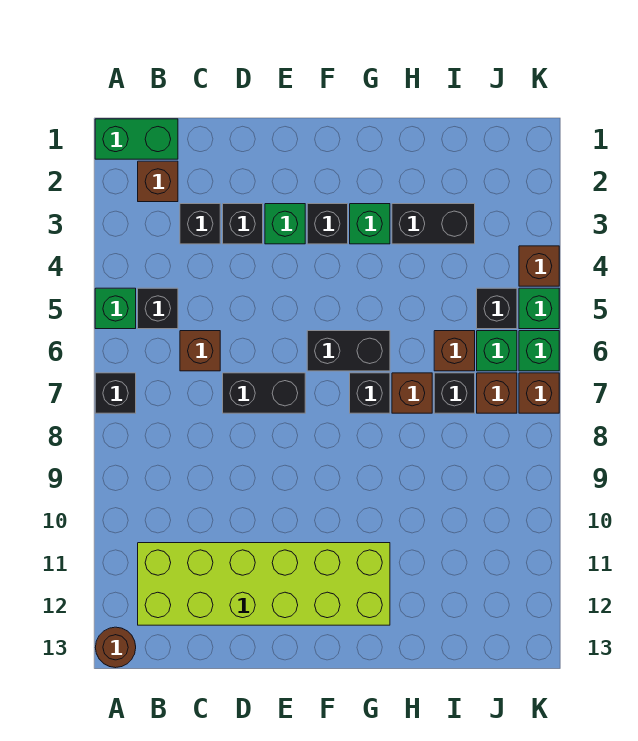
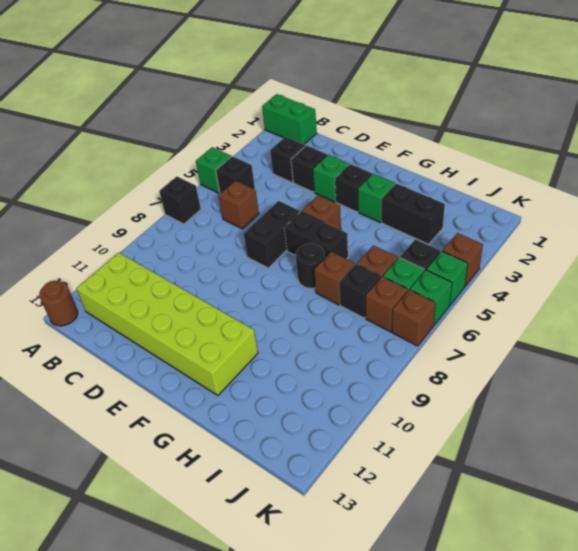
brown 1x1 brick [138,161,178,202] -> brown 1x1 brick moved to [302,195,341,230]
black 1x2 brick [223,373,305,413] -> black 1x2 brick turned to [244,201,300,268]
black 1x1 brick [350,373,390,413] -> black 1x1 round brick [296,243,325,288]

